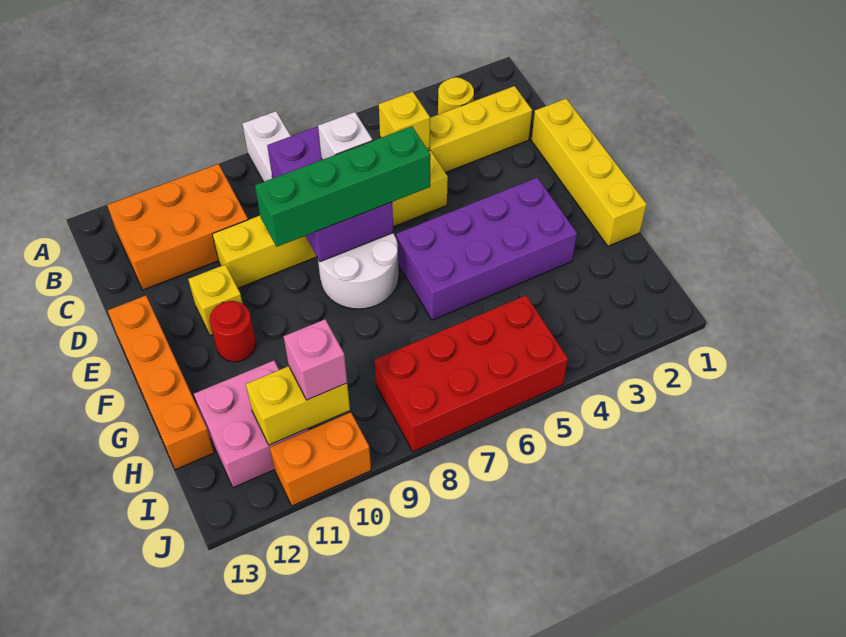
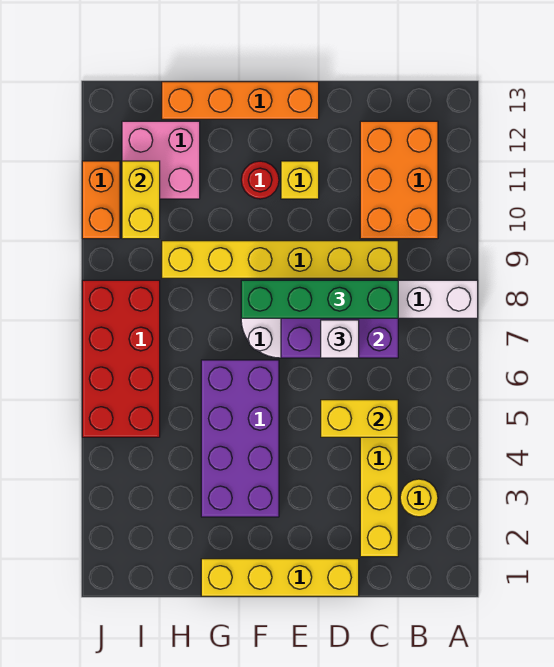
yellow 1x1 brick [379,92,430,149] -> yellow 1x2 brick [321,400,398,437]
yellow 1x6 brick [212,150,448,288] -> yellow 1x6 brick turned to [162,241,398,278]
green 1x4 brick [255,126,431,247] -> green 1x4 brick turned to [241,280,398,318]
pink 1x1 brick [284,319,347,400] -> none

